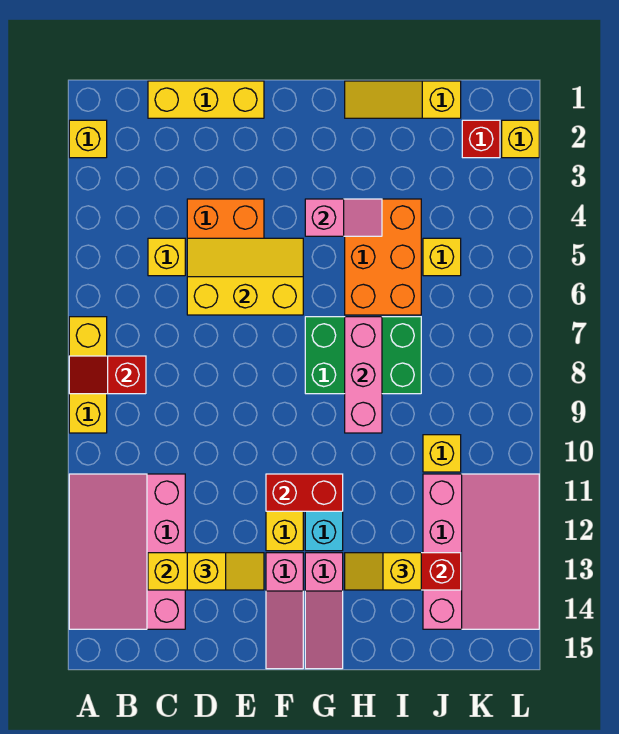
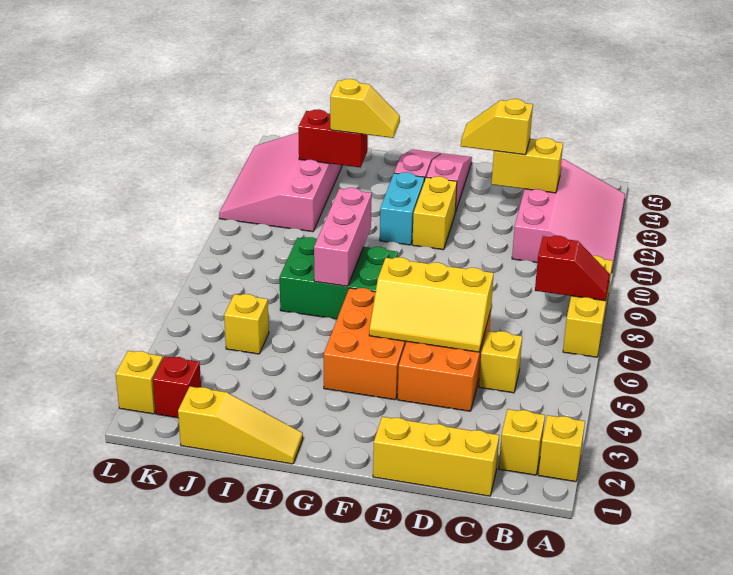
red 1x2 brick [266,474,343,511] -> none
pink 1x2 slope [305,199,382,236] -> none
orange 2x3 brick [345,199,421,315] -> orange 2x3 brick moved to [324,288,406,400]
yellow 1x1 brick [423,435,461,472] -> yellow 1x1 brick moved to [499,409,545,475]

